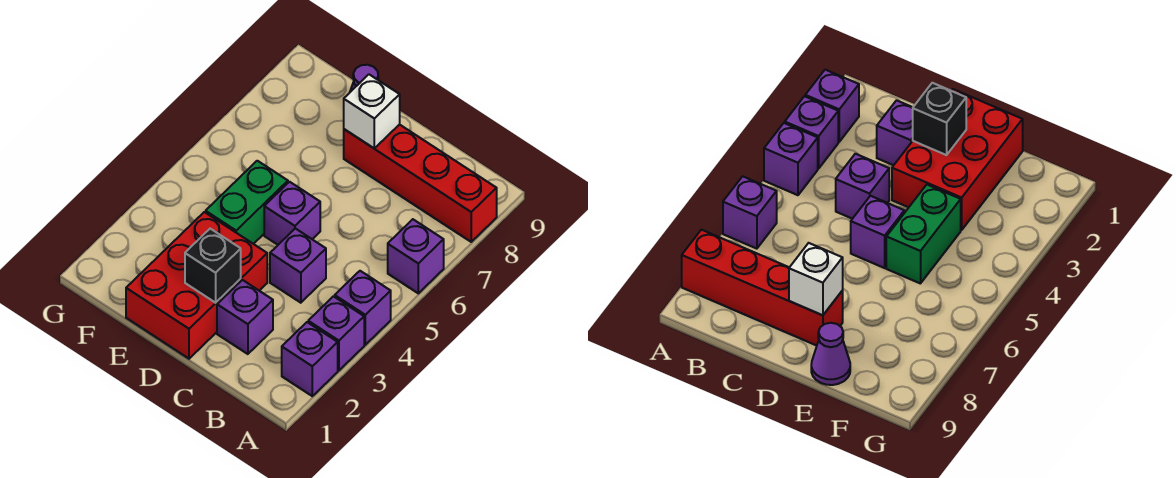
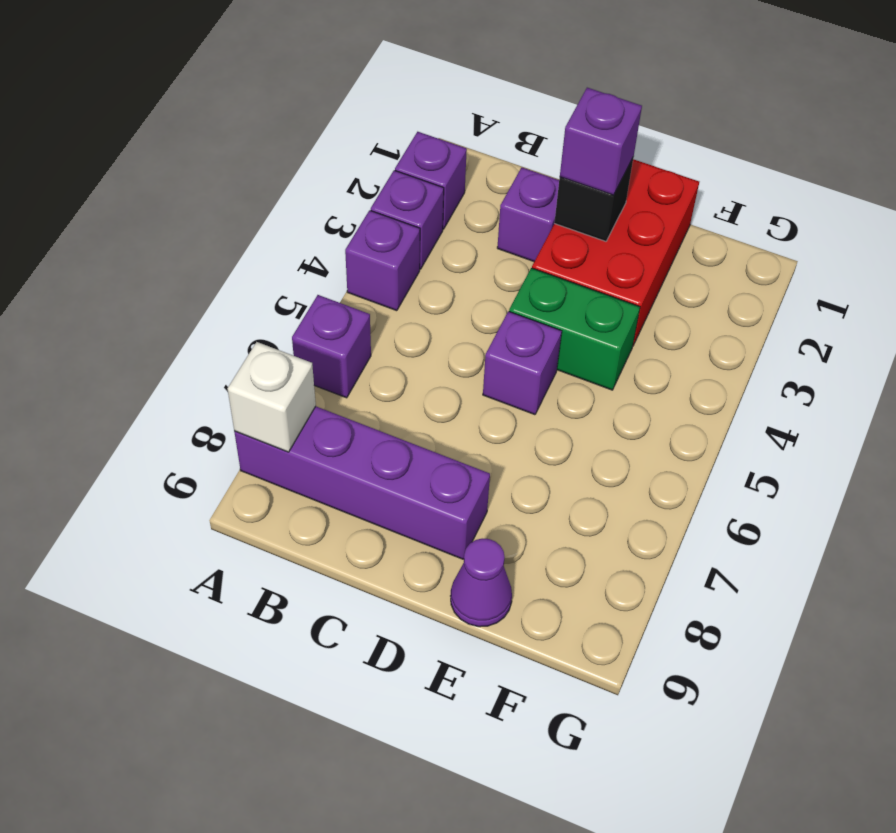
red 1x4 brick [344,124,497,242] -> purple 1x4 brick [234,406,490,559]
purple 1x1 brick [270,228,326,303] -> purple 1x1 brick moved to [560,88,642,195]
white 1x1 brick [344,75,400,148] -> white 1x1 brick moved to [228,342,316,452]
green 1x2 brick [206,161,288,244] -> green 1x2 brick turned to [509,268,640,390]

